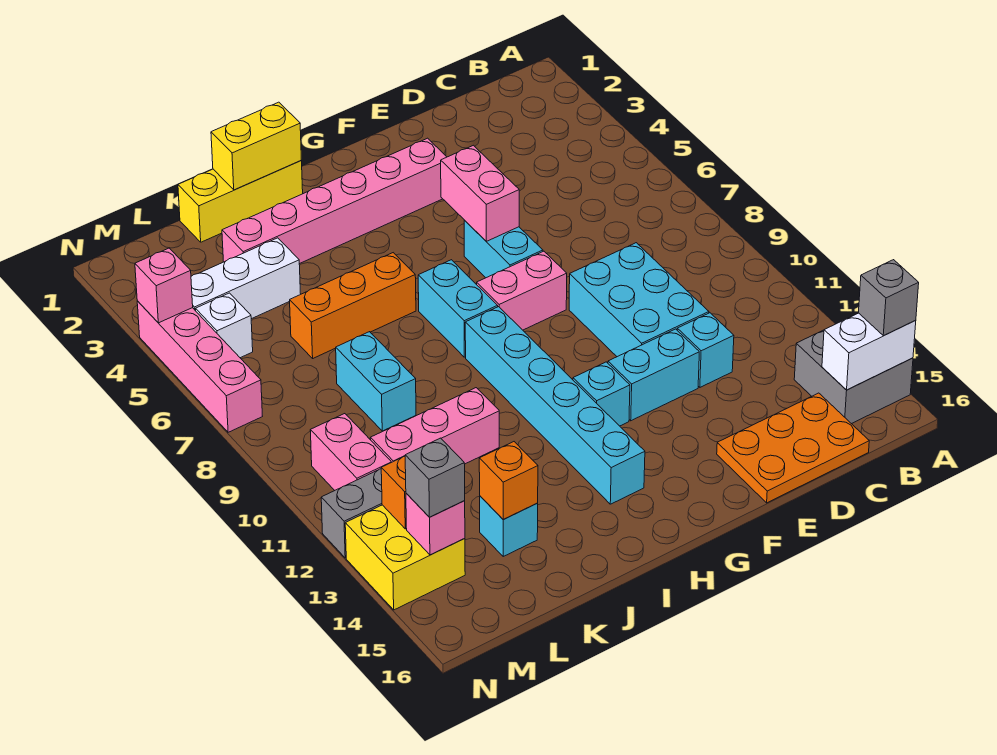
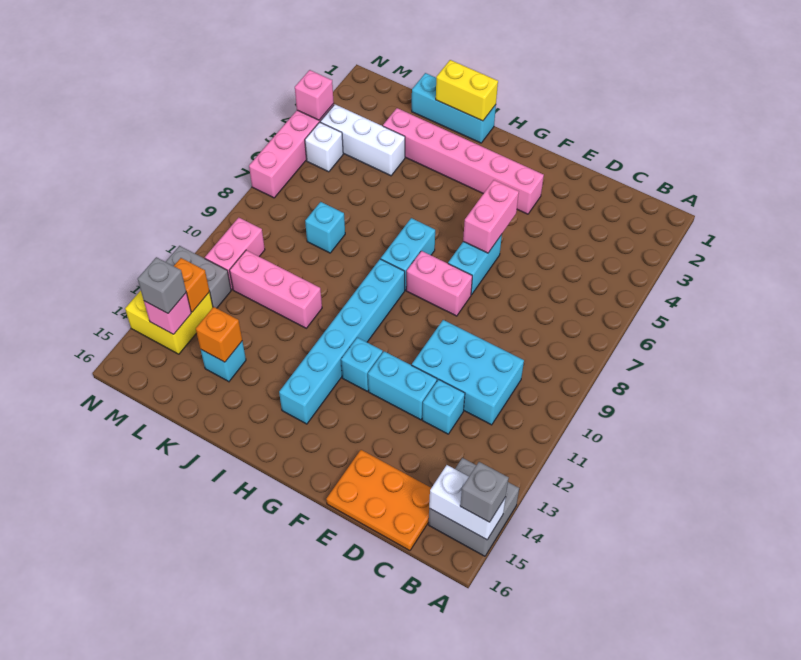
cyan 2x3 brick [569,243,709,357] -> cyan 2x3 brick turned to [412,320,524,425]
yellow 1x3 brick [178,161,303,242] -> cyan 1x3 brick [412,73,496,143]
orange 1x3 brick [290,253,416,358] -> none
cyan 1x2 brick [336,332,416,431] -> cyan 1x1 brick [305,202,345,253]

